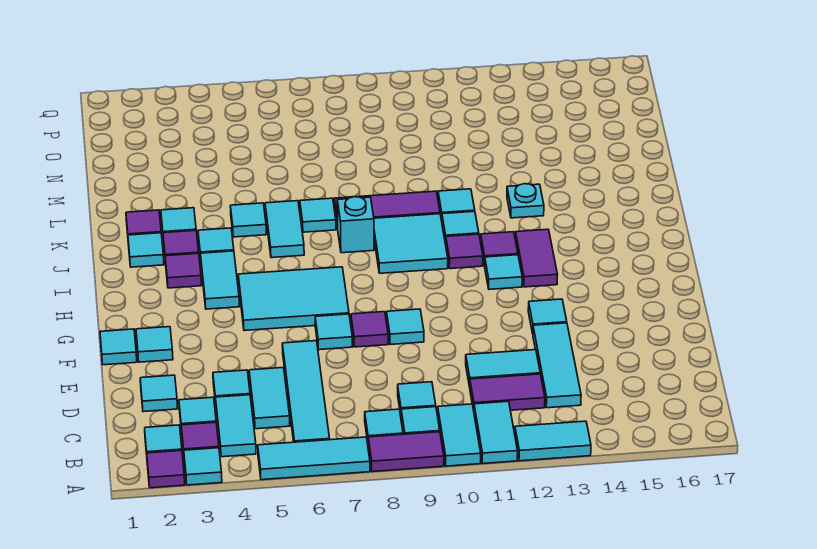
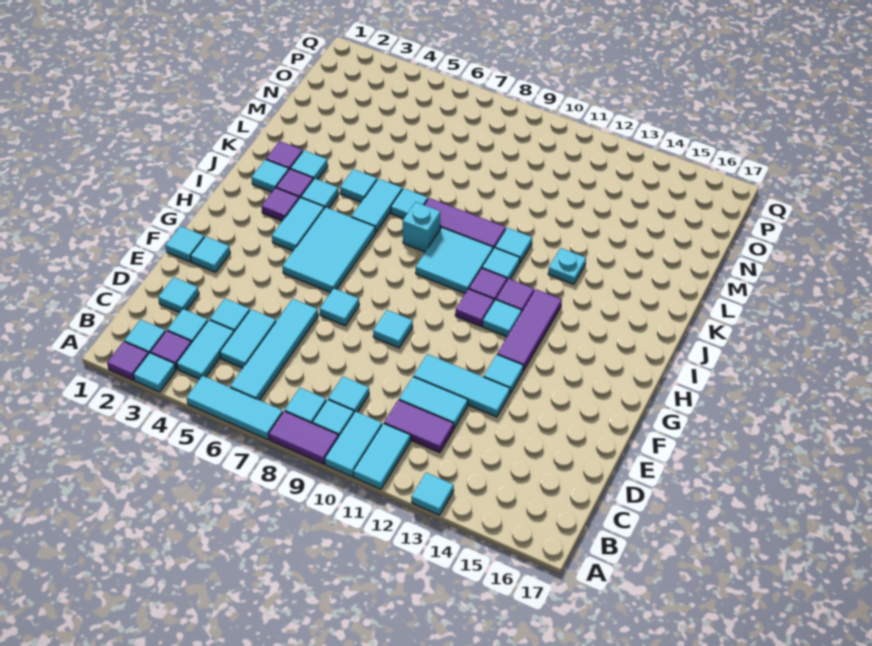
cyan 1x2 tile [515,421,591,461] -> cyan 1x1 tile [411,473,454,515]
cyan 1x3 tile [533,323,581,408] -> cyan 1x3 tile turned to [414,354,510,417]
purple 1x1 tile [351,312,388,347] -> purple 1x1 tile moved to [455,289,494,326]
cyan 2x3 tile [238,267,349,331] -> cyan 2x3 tile turned to [282,207,375,293]
purple 1x2 tile [515,229,558,287] -> purple 1x3 tile [497,289,562,371]

